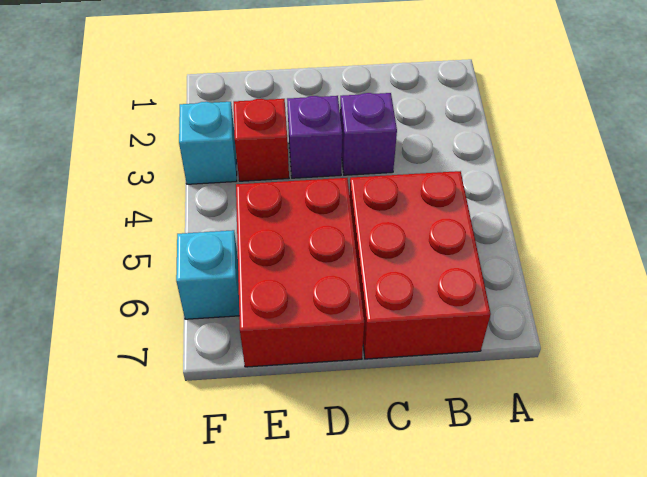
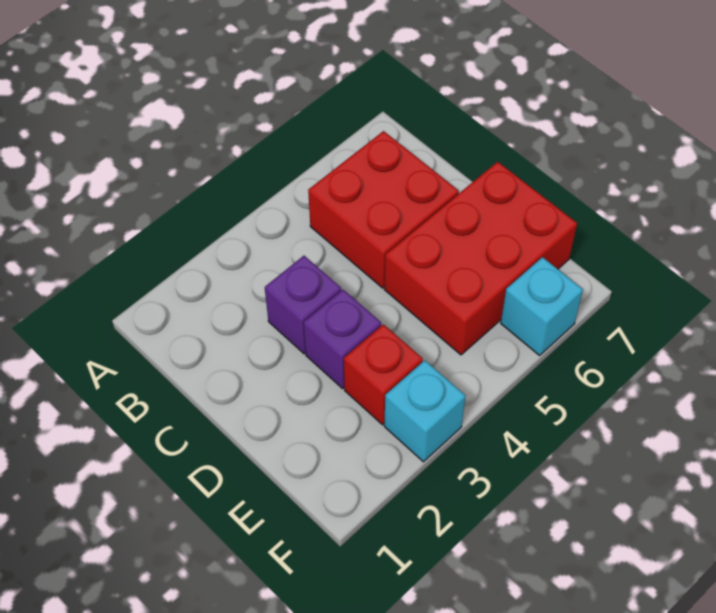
red 2x3 brick [350,171,491,359] -> red 2x2 brick [308,131,459,288]

